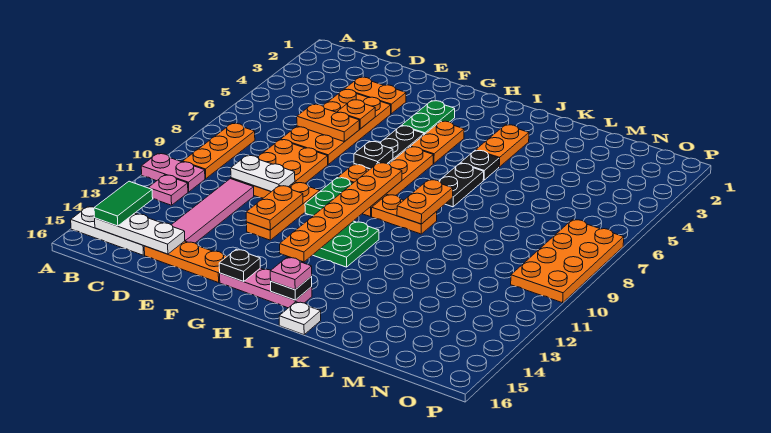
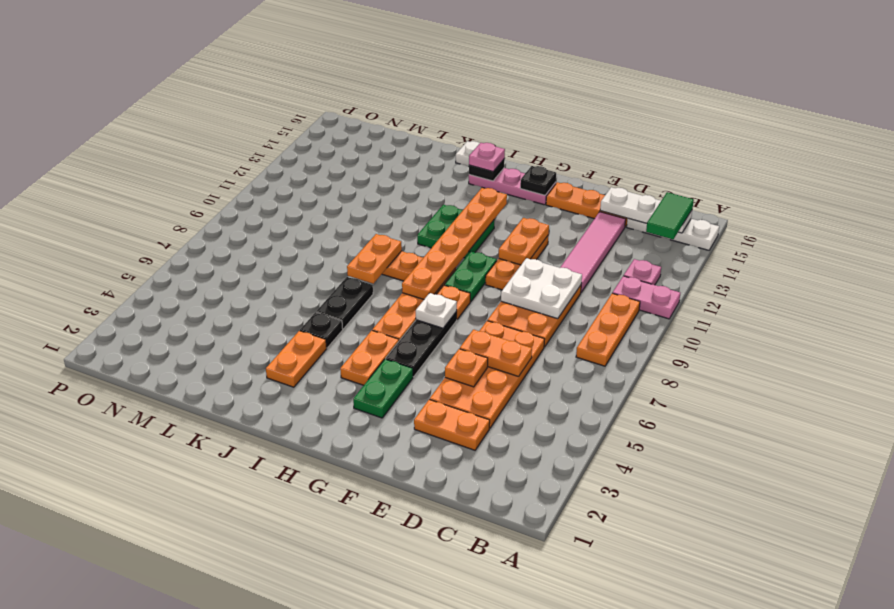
white 1x2 plate [231,156,295,192] -> white 2x2 plate [501,258,582,319]
black 1x1 plate [354,141,393,169] -> white 1x1 plate [416,293,457,328]
orange 2x4 plate [511,220,624,303] -> none

